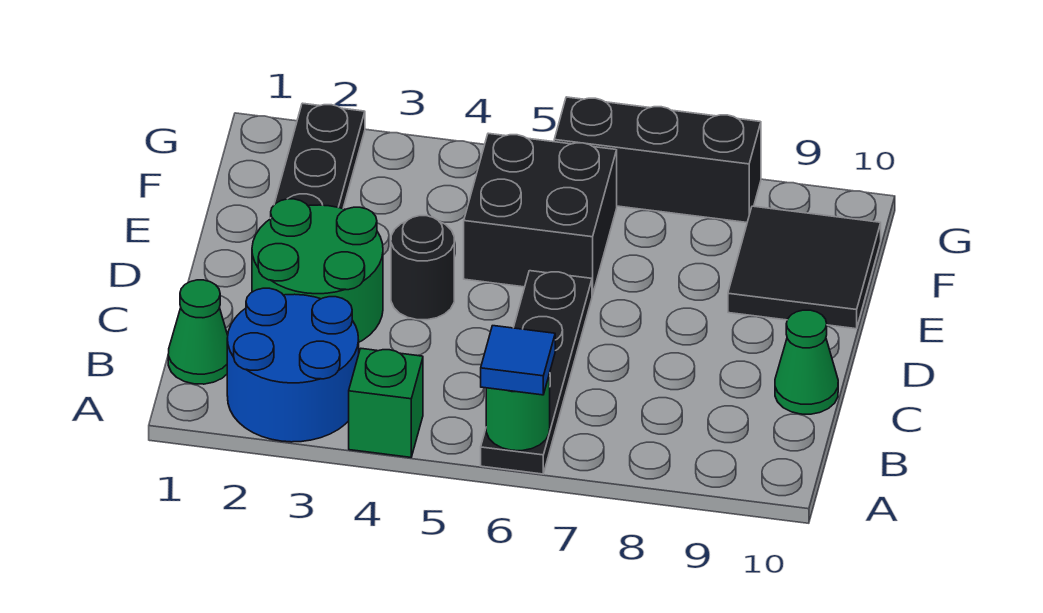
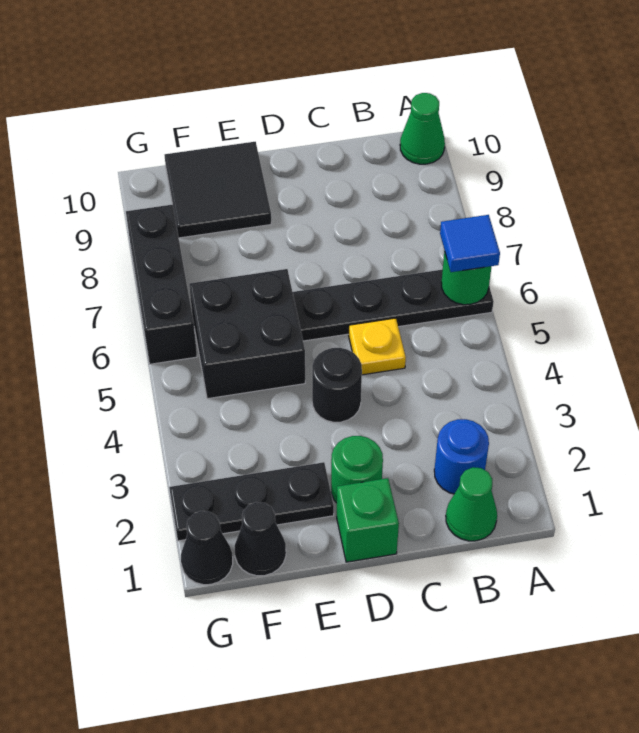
blue 2x2 round brick [227,288,359,442] -> blue 1x1 round brick [434,419,489,494]
green 1x1 brick [349,349,423,457] -> green 1x1 brick moved to [337,478,399,562]
green 2x2 round brick [252,199,383,342] -> green 1x1 round brick [331,436,383,503]
none -> yellow 1x1 plate [349,318,406,375]
green 1x1 cone [775,310,838,414] -> green 1x1 cone moved to [400,93,445,164]
none -> black 1x1 cone [235,502,286,576]
none -> black 1x1 cone [181,511,233,585]

